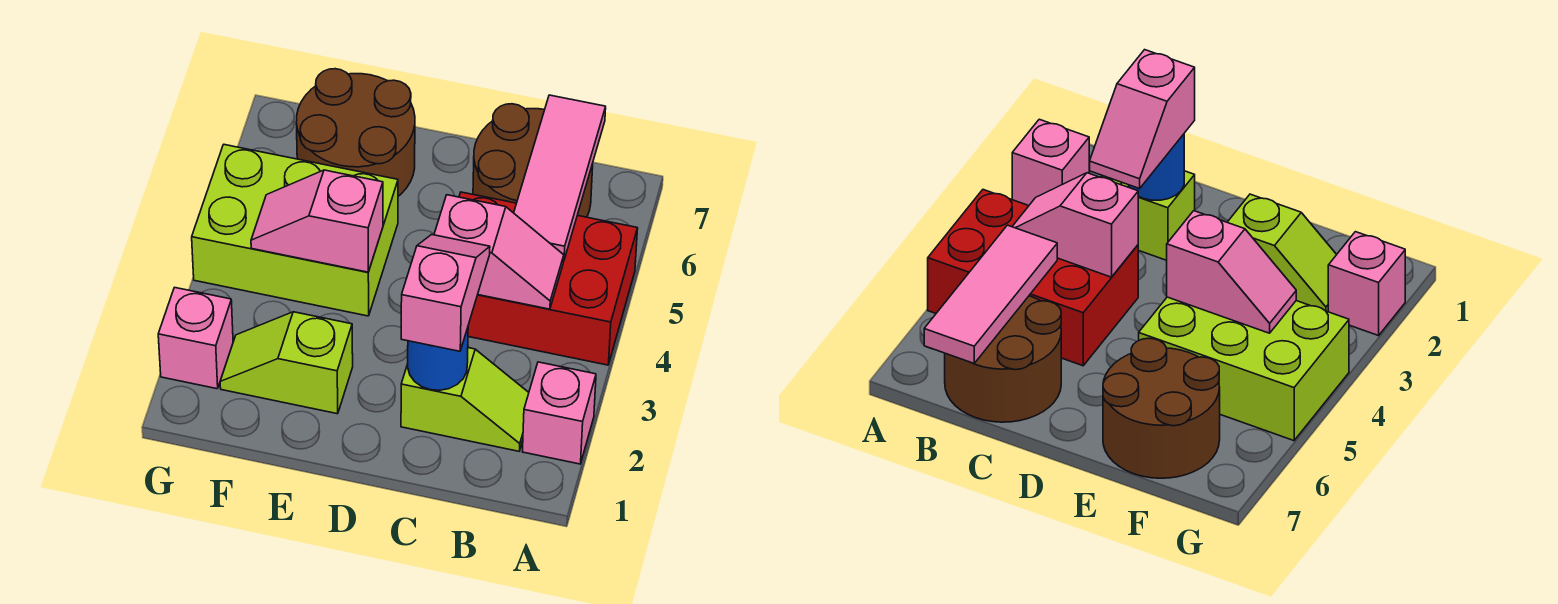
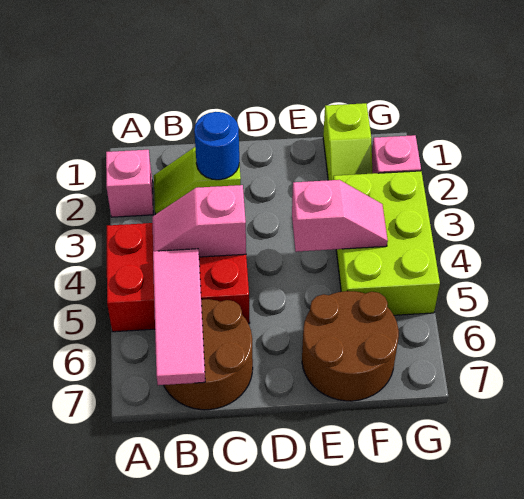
pink 1x2 slope [401,235,490,351] -> none
lime 1x2 slope [220,312,353,414] -> lime 1x2 slope turned to [323,103,372,180]
lime 2x3 brick [192,145,398,316] -> lime 2x3 brick turned to [333,171,440,315]

